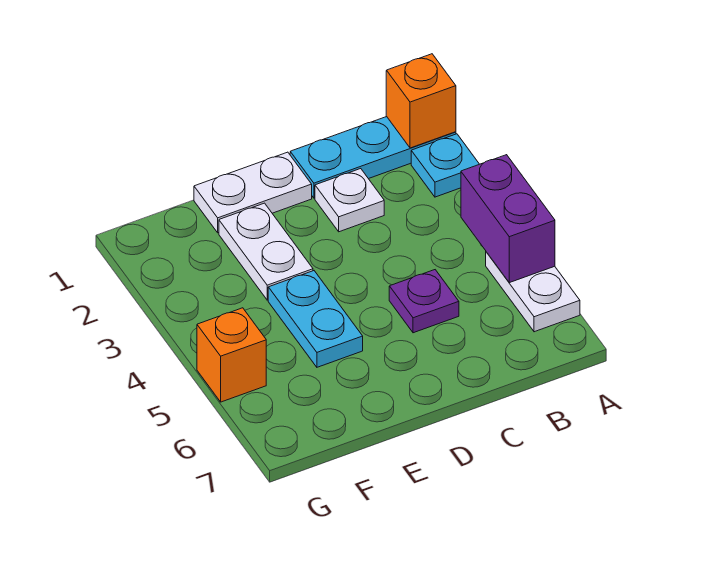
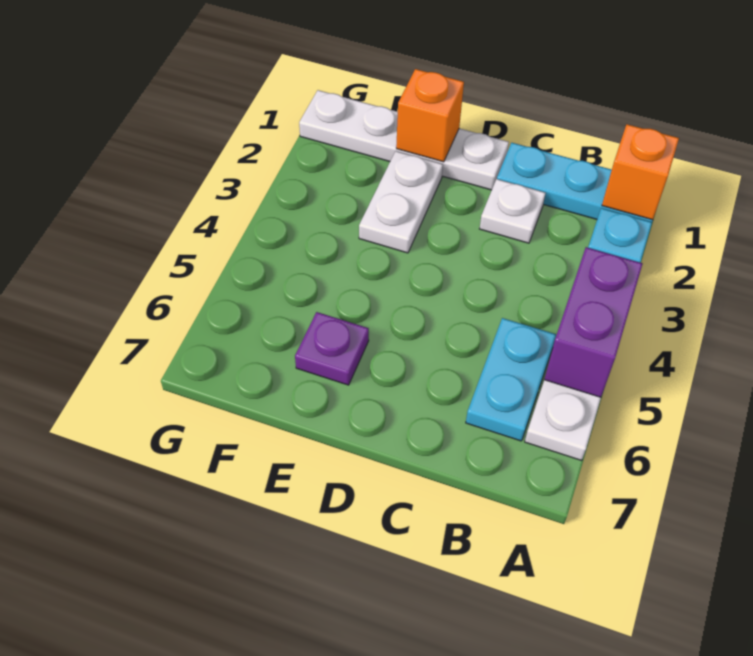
purple 1x1 plate [389,270,459,333] -> purple 1x1 plate moved to [295,312,369,385]
white 1x2 plate [194,152,312,233] -> white 1x4 plate [299,90,509,190]
cyan 1x2 plate [268,271,363,367] -> cyan 1x2 plate moved to [466,318,556,441]
orange 1x1 brick [197,308,266,402] -> orange 1x1 brick moved to [396,69,464,162]

